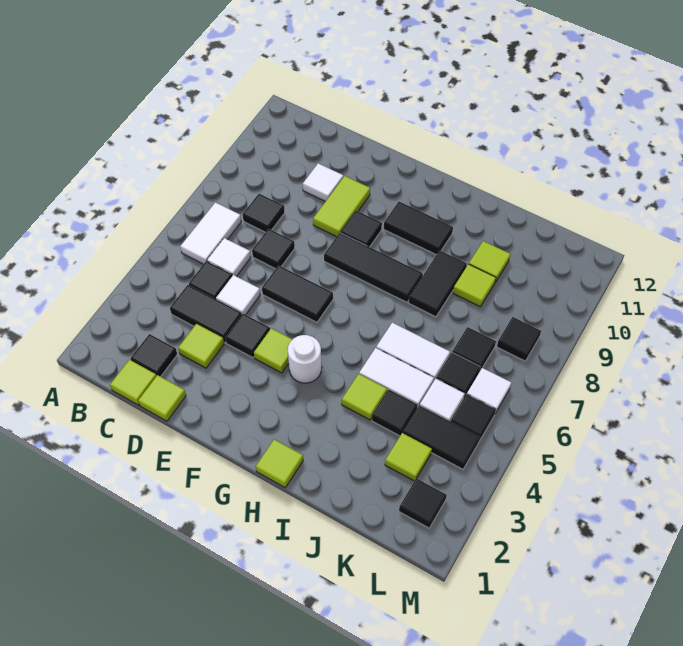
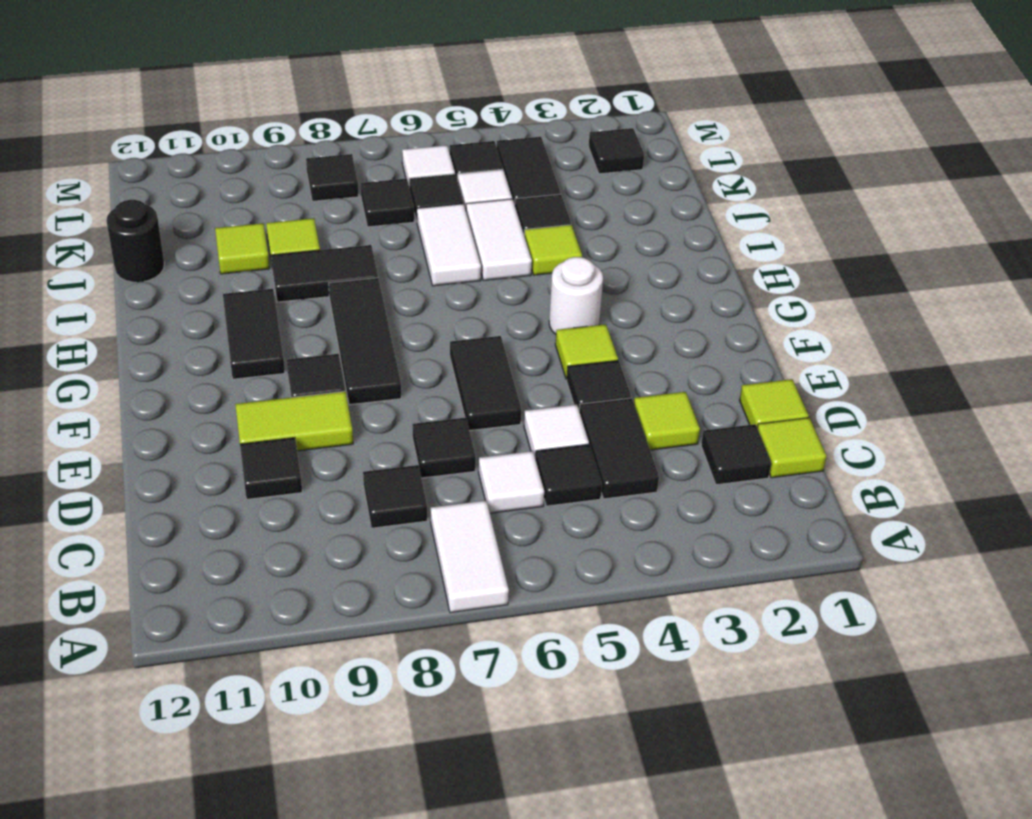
white 1x2 tile [180,203,241,264] -> white 1x2 tile turned to [431,501,509,613]
white 1x1 tile [303,163,343,201] -> black 1x1 tile [240,438,302,499]
lime 1x1 tile [256,439,303,488] -> none
none -> black 1x1 round brick [106,200,164,282]
lime 1x1 tile [385,433,432,481] -> none

